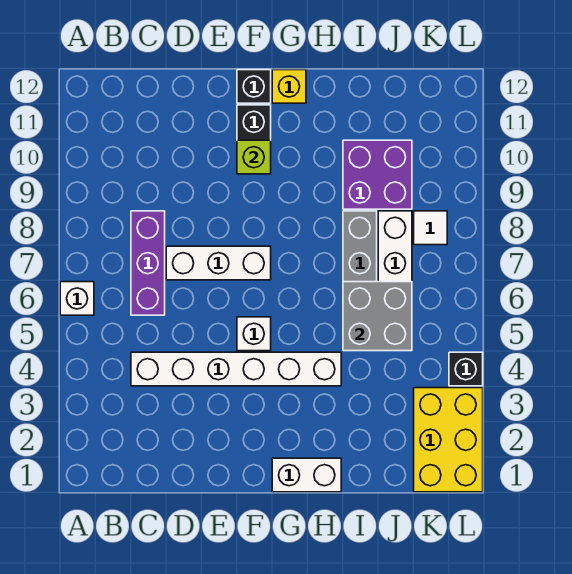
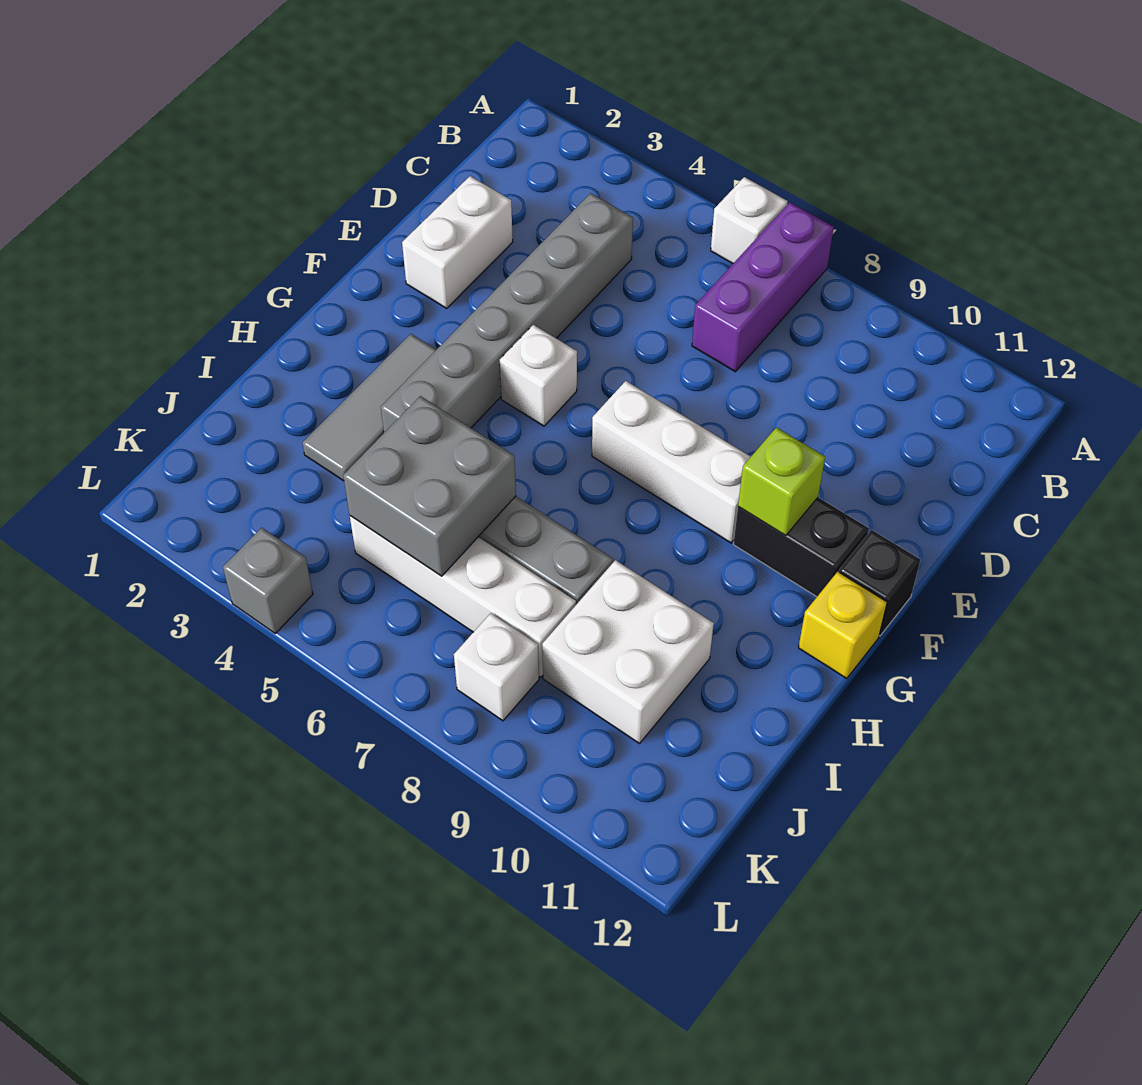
white 1x6 brick [131,352,341,386] -> grey 1x6 brick [381,193,633,433]
purple 1x3 brick [131,211,165,315] -> purple 1x3 brick turned to [692,202,834,372]
white 1x3 brick [166,246,271,280] -> white 1x3 brick turned to [592,381,751,543]
white 1x2 brick [272,458,341,492] -> white 1x2 brick moved to [402,176,513,308]
none -> grey 1x3 tile [302,334,436,481]
purple 2x2 brick [343,140,412,209] -> white 2x2 brick [542,560,714,744]
yellow 2x3 brick [414,388,483,492] -> none
white 1x1 tile [414,211,447,245] -> white 1x1 brick [454,613,539,721]
black 1x1 brick [449,352,483,386] -> grey 1x1 brick [223,528,313,633]

